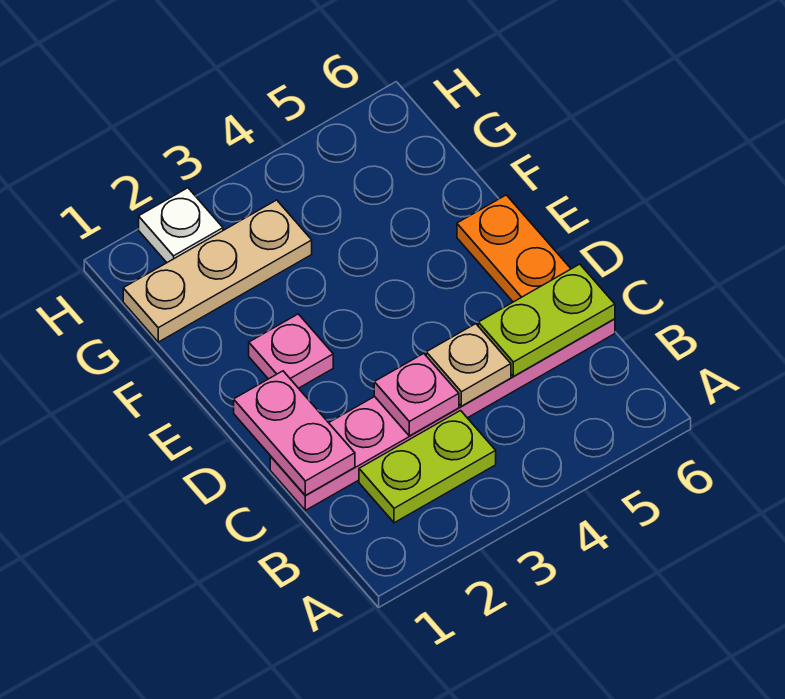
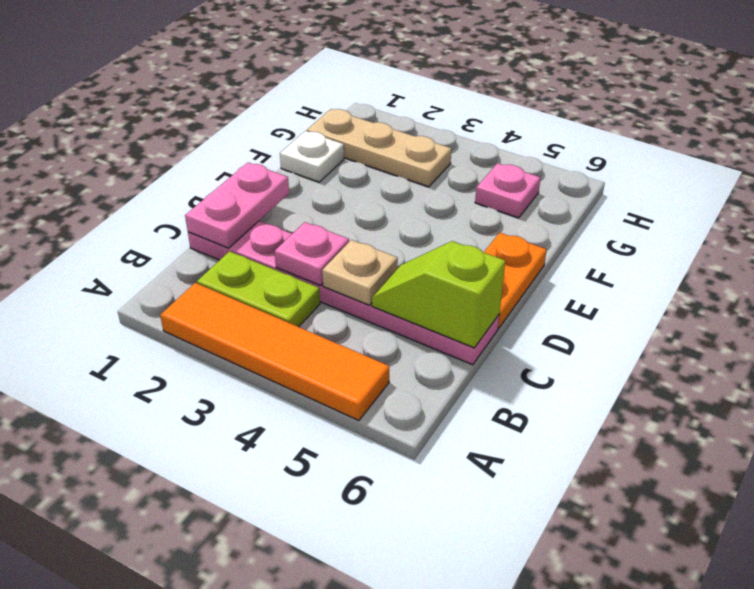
none -> orange 1x4 tile [160,283,390,421]
lime 1x2 plate [478,264,615,376] -> lime 1x2 slope [372,241,505,348]
pink 1x1 plate [249,314,333,388] -> pink 1x1 plate moved to [475,163,541,218]
white 1x1 plate [139,188,223,263] -> white 1x1 plate moved to [280,131,344,182]

